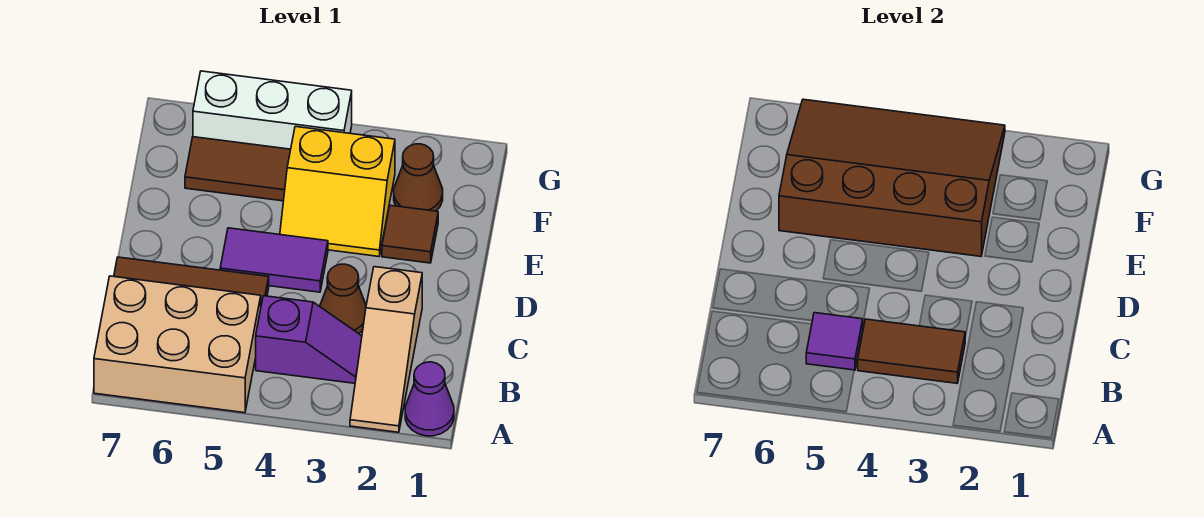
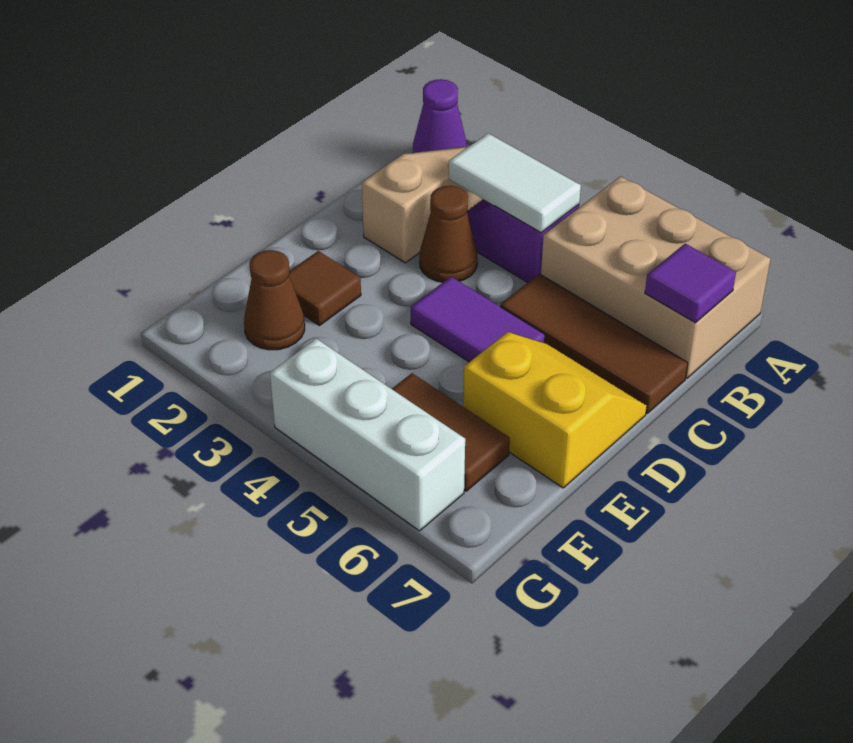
brown 1x2 tile [858,319,965,383] -> white 1x2 tile [449,133,581,233]
purple 1x1 tile [806,313,863,370] -> purple 1x1 tile moved to [645,244,736,323]
yellow 2x2 slope [280,126,395,256] -> yellow 2x2 slope moved to [463,332,647,488]
brown 3x4 slope [779,99,1005,256] -> none

